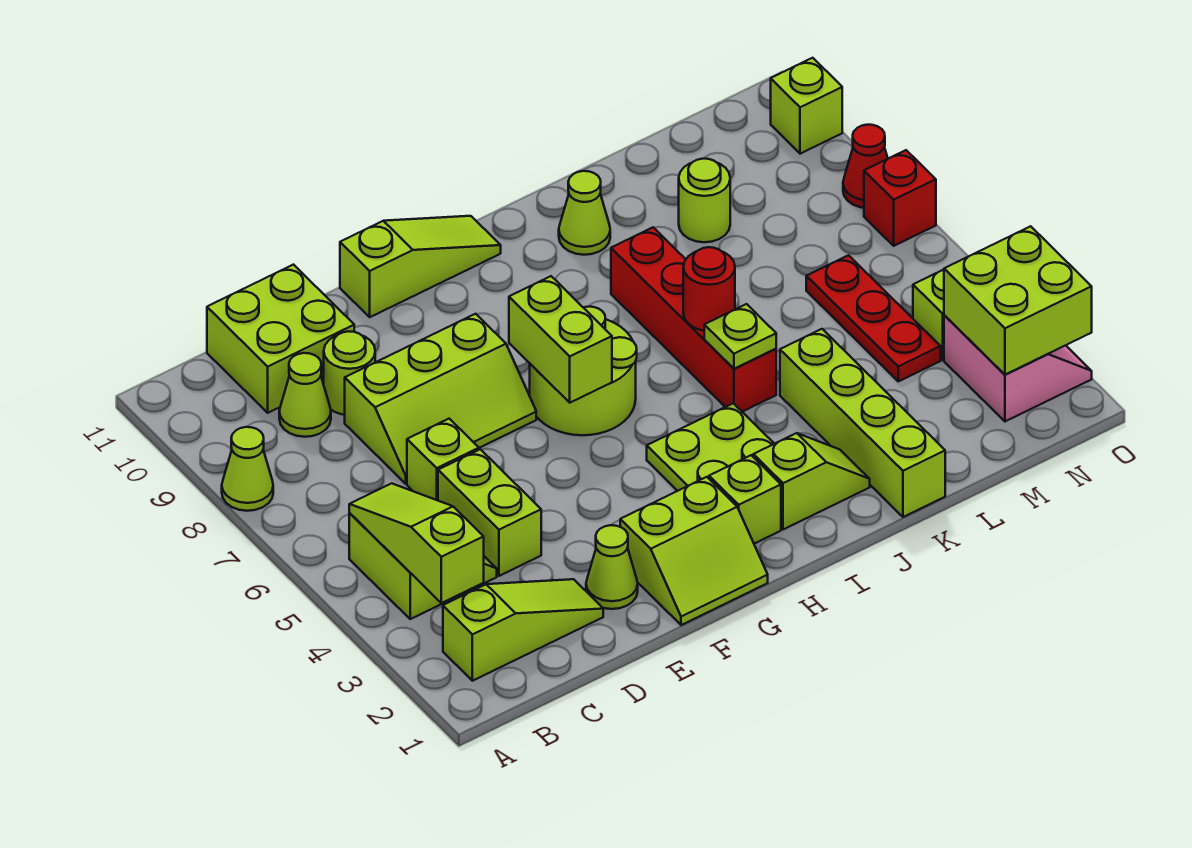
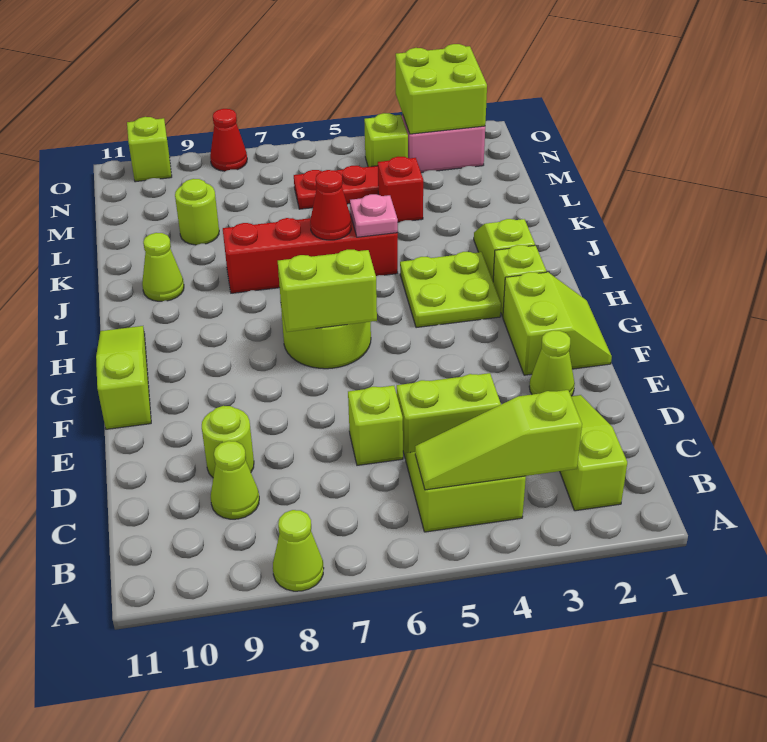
lime 2x2 brick [207,265,354,413] -> none
lime 2x3 slope [345,314,536,484] -> none
lime 1x1 plate [704,304,776,369] -> pink 1x1 plate [350,194,398,237]
red 1x1 round brick [683,247,735,330] -> red 1x1 cone [310,170,351,240]
lime 1x4 brick [780,329,945,517] -> none
red 1x1 brick [864,150,936,246] -> red 1x1 brick moved to [378,157,423,222]

